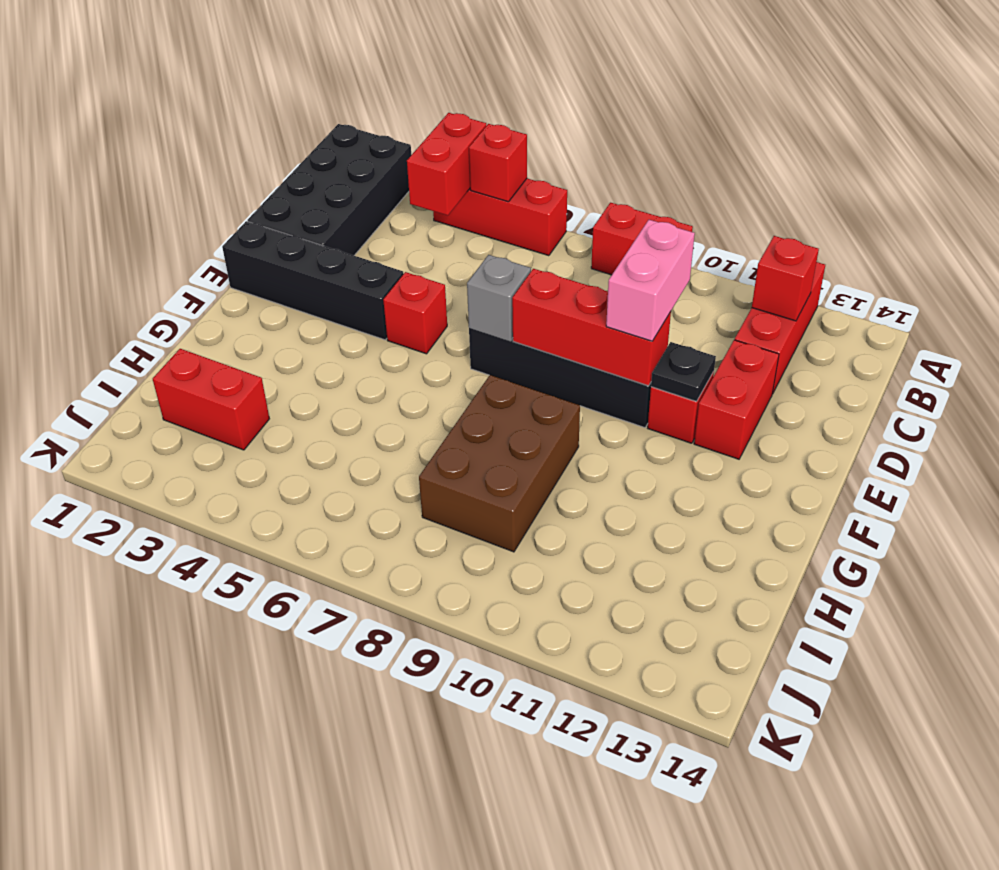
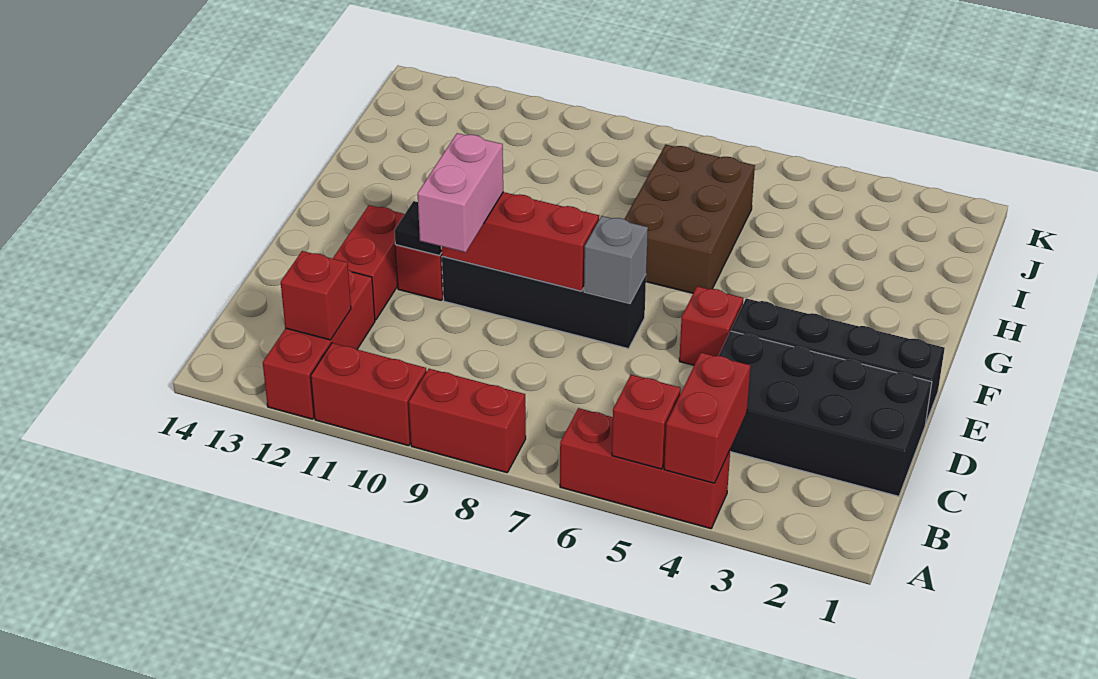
black 2x4 brick [247,124,411,255] -> black 2x4 brick turned to [719,331,932,496]
brown 2x3 brick [419,375,580,552] -> brown 2x3 brick moved to [625,145,755,293]
red 1x2 brick [153,349,269,450] -> red 1x2 brick moved to [311,343,427,446]

